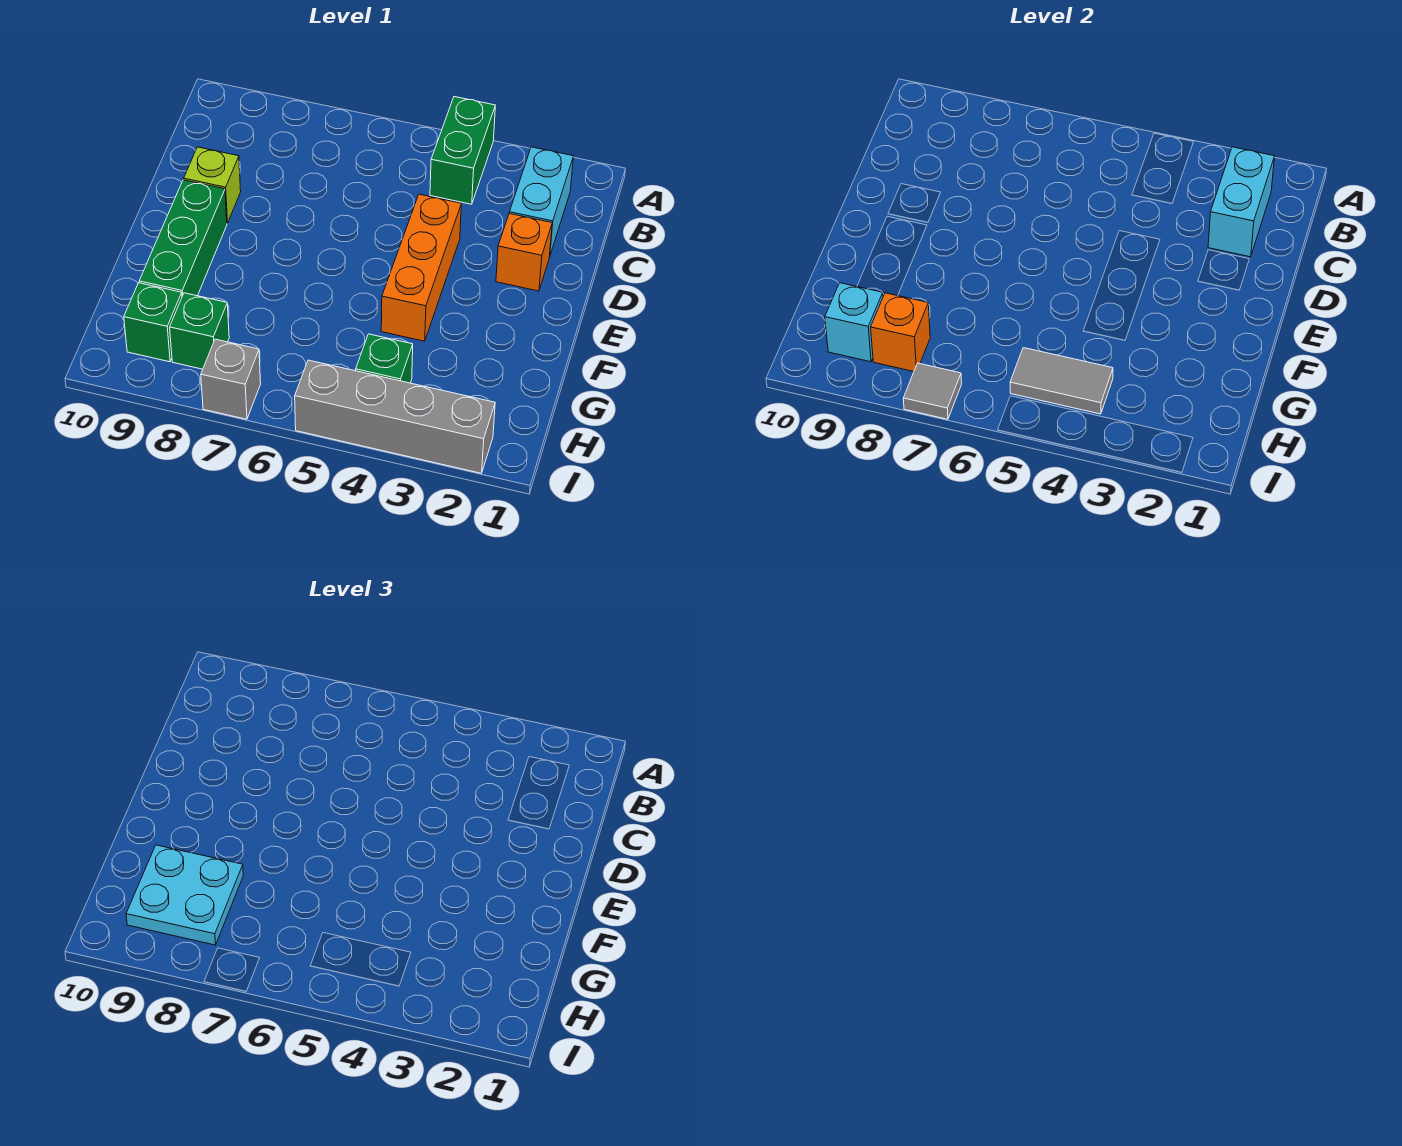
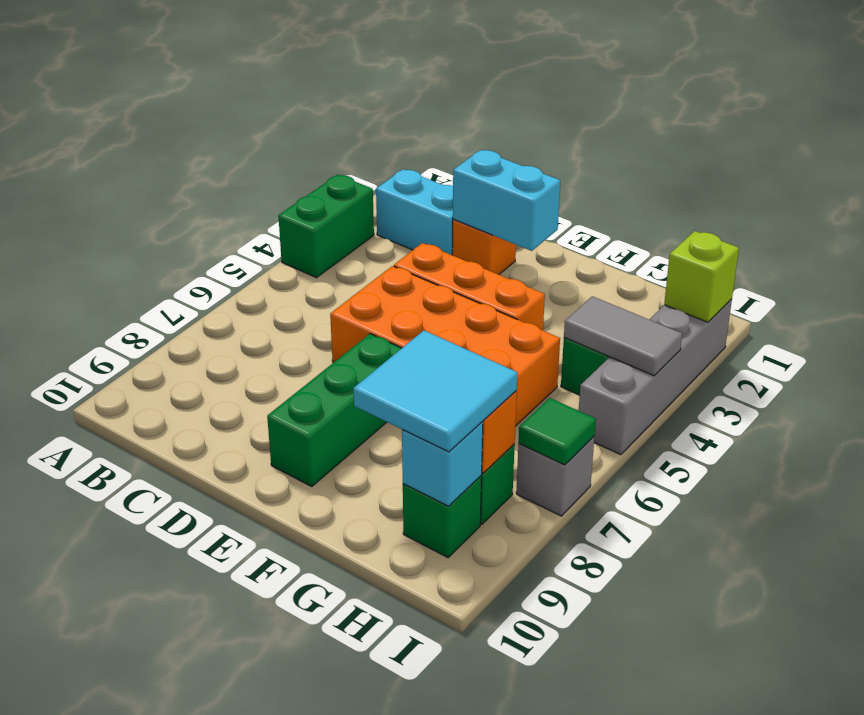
green 1x2 brick [430,97,495,204] -> green 1x2 brick turned to [278,175,374,278]
cyan 1x2 brick [1208,147,1274,257] -> cyan 1x2 brick moved to [453,150,560,251]
none -> orange 2x4 brick [330,266,560,426]
lime 1x1 brick [184,147,241,223] -> lime 1x1 brick moved to [664,231,739,322]
green 1x3 brick [139,180,227,296] -> green 1x3 brick turned to [267,334,401,487]
cyan 2x2 plate [126,845,243,945] -> cyan 2x2 tile [353,330,517,452]
grey 1x2 tile [1010,348,1113,414] -> grey 1x2 tile turned to [564,296,682,376]
grey 1x1 tile [903,363,962,419] -> green 1x1 tile [519,398,596,465]

